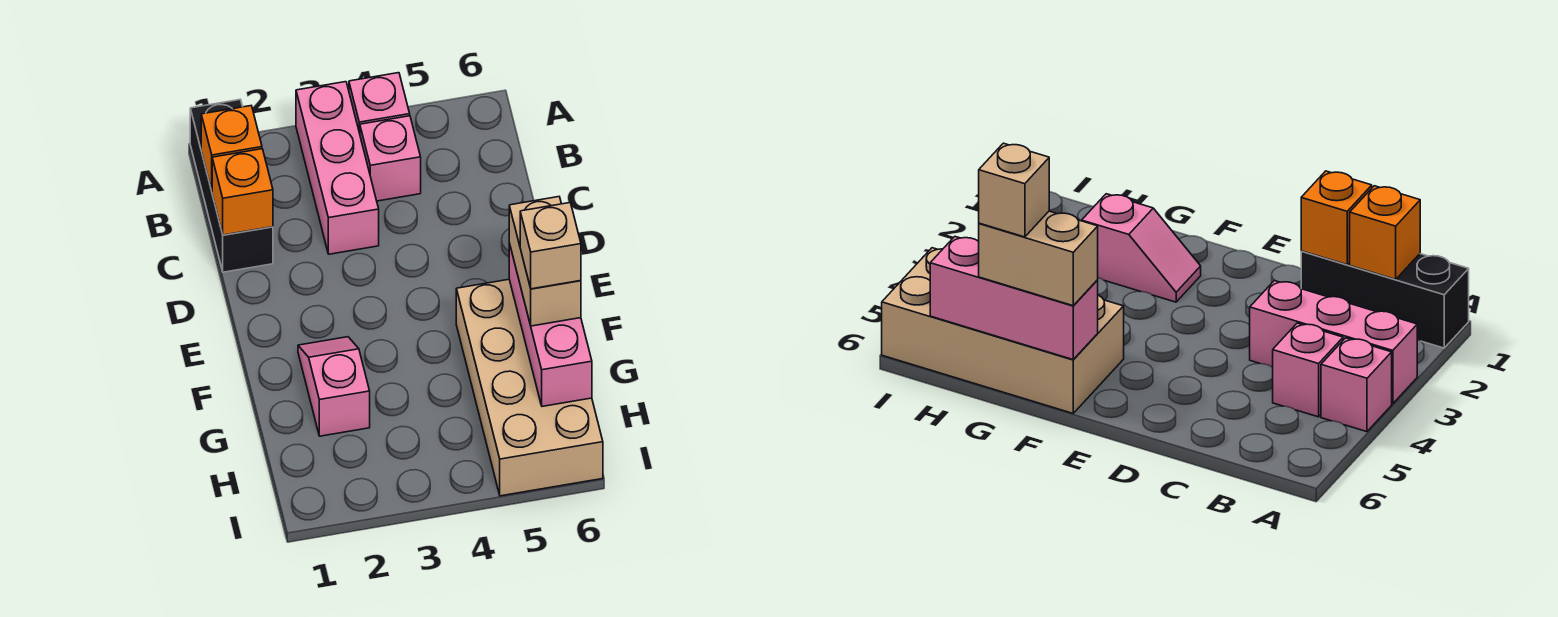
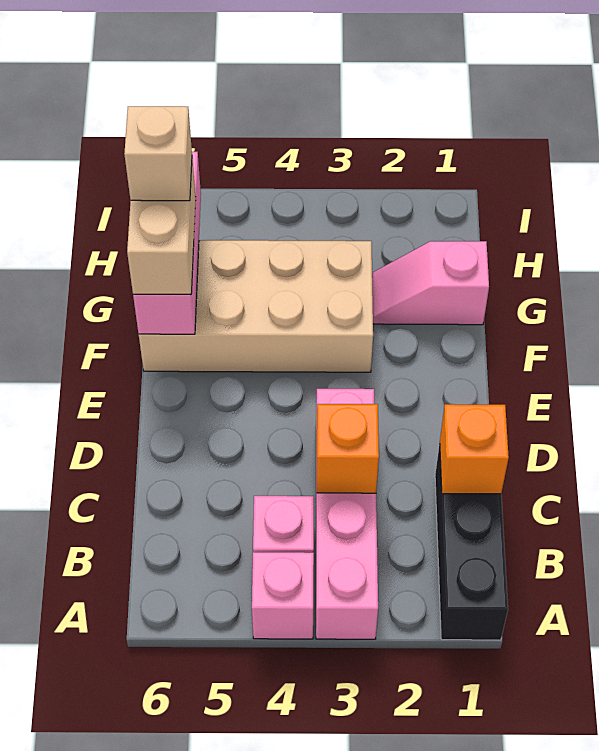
pink 1x3 brick [296,82,379,254] -> pink 1x4 brick [316,389,378,639]
orange 1x1 brick [201,106,262,191] -> orange 1x1 brick moved to [317,404,379,493]
pink 1x2 slope [298,337,370,436] -> pink 1x2 slope turned to [372,241,489,325]
tan 2x4 brick [456,279,603,496] -> tan 2x4 brick turned to [139,240,373,372]

